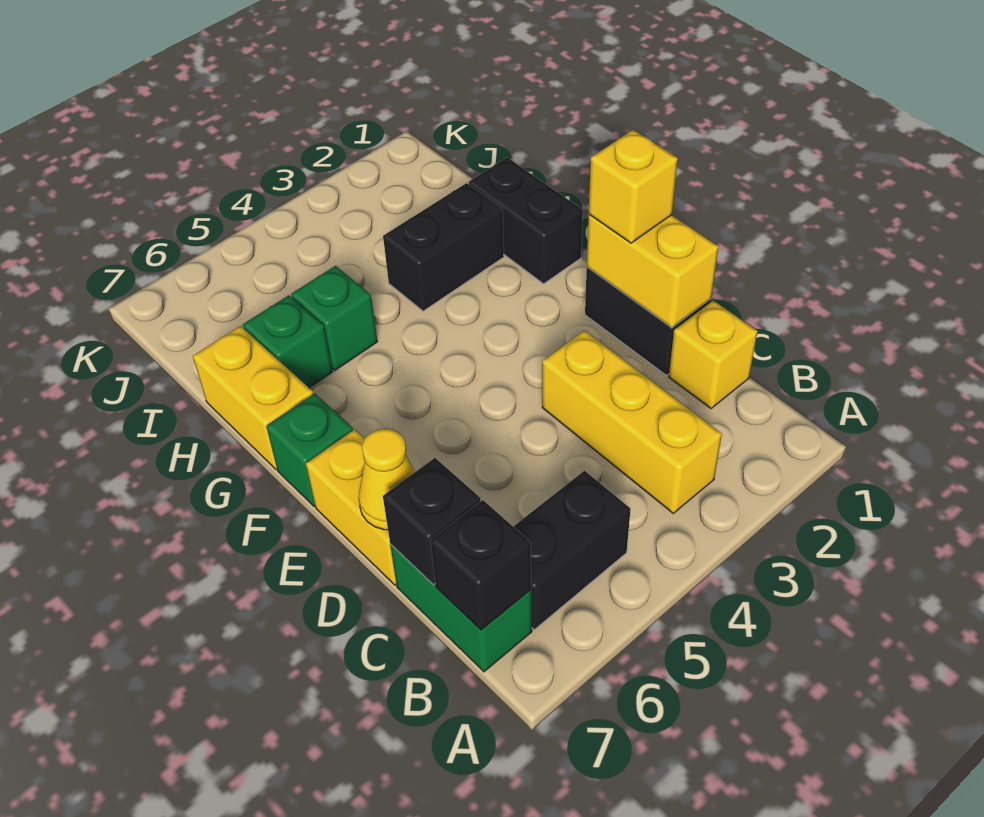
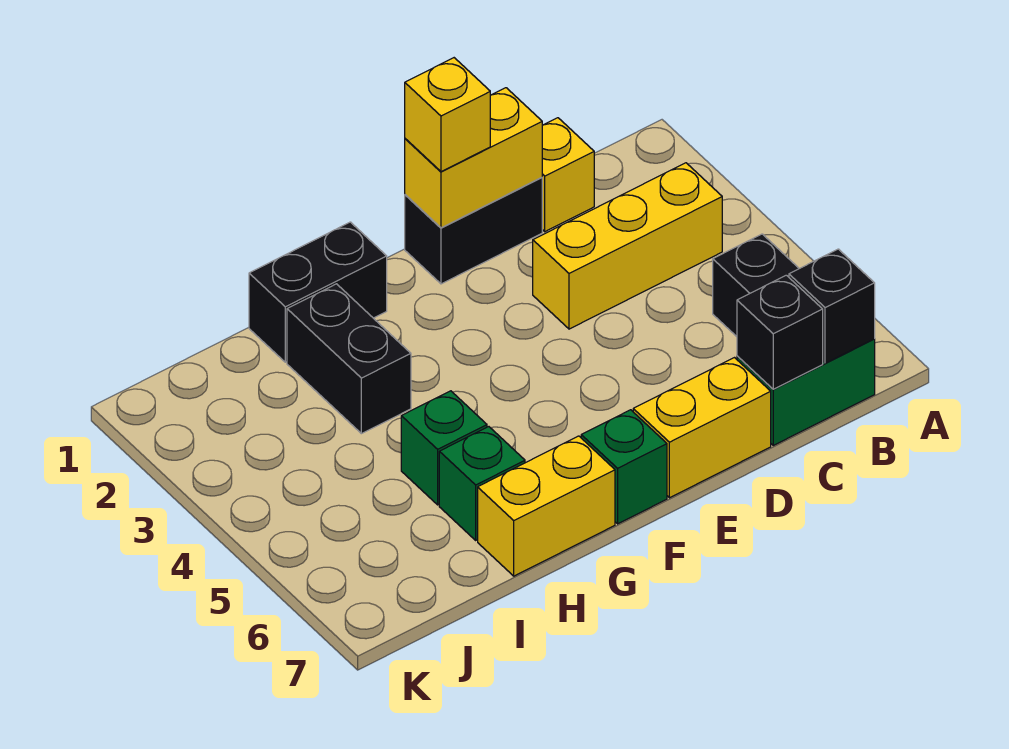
yellow 1x1 cone [359,429,415,530] -> none

